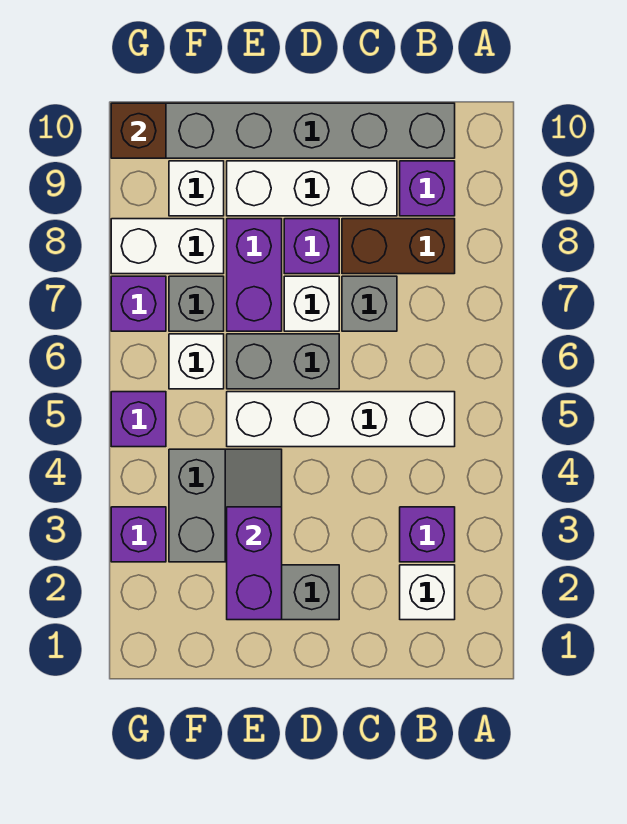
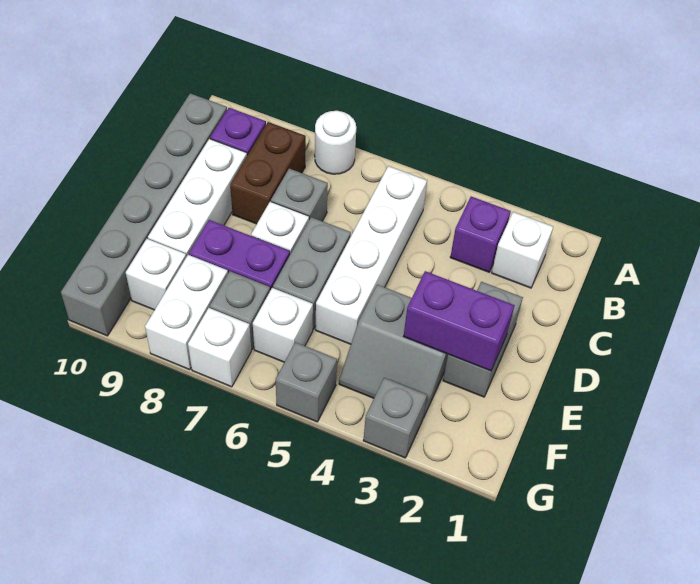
none -> white 1x1 round brick [315,111,356,174]
purple 1x1 brick [284,219,339,274] -> none
grey 2x2 slope [169,449,282,562] -> grey 2x2 slope turned to [339,285,448,418]
purple 1x1 brick [111,507,166,562] -> grey 1x1 brick [363,378,427,458]
purple 1x1 brick [111,392,166,447] -> grey 1x1 brick [276,342,337,422]
purple 1x1 brick [111,276,166,331] -> white 1x1 brick [188,308,251,387]
brown 1x1 brick [111,103,166,158] -> none

